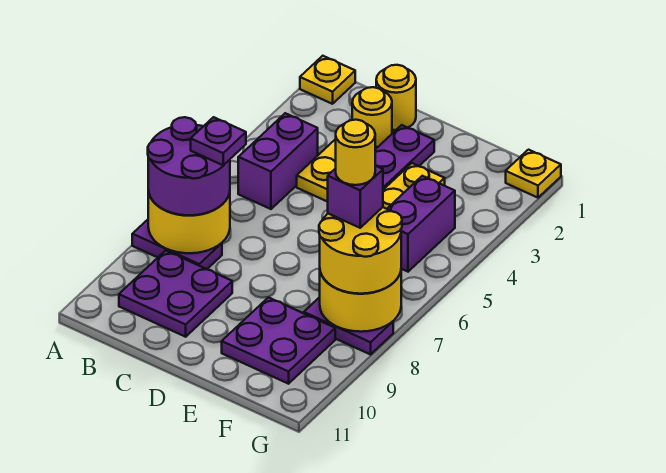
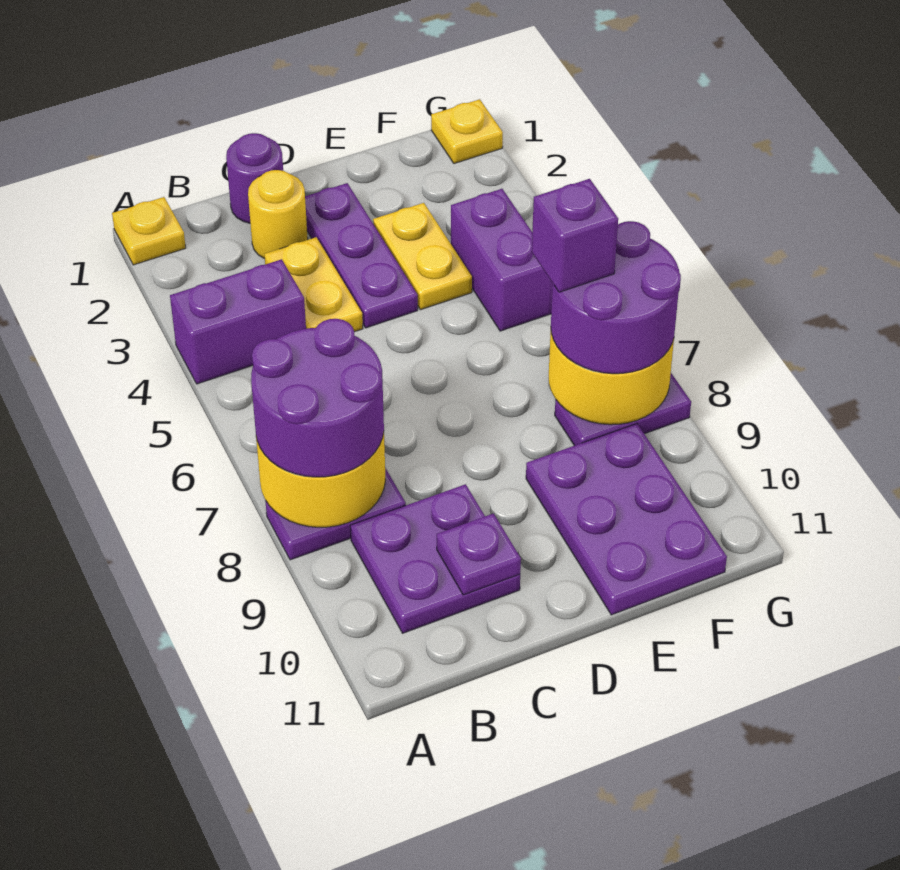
purple 1x2 brick [238,113,318,209] -> purple 1x2 brick turned to [170,259,306,384]
purple 1x1 plate [191,117,246,165] -> purple 1x1 plate moved to [437,513,521,595]
yellow 1x1 round brick [376,65,416,130] -> purple 1x1 round brick [226,133,283,223]
purple 2x2 plate [222,298,335,384] -> purple 2x3 plate [526,424,727,615]
yellow 2x2 round brick [319,207,402,294] -> purple 2x2 round brick [551,221,681,374]
yellow 1x1 round brick [336,120,375,185] -> none

